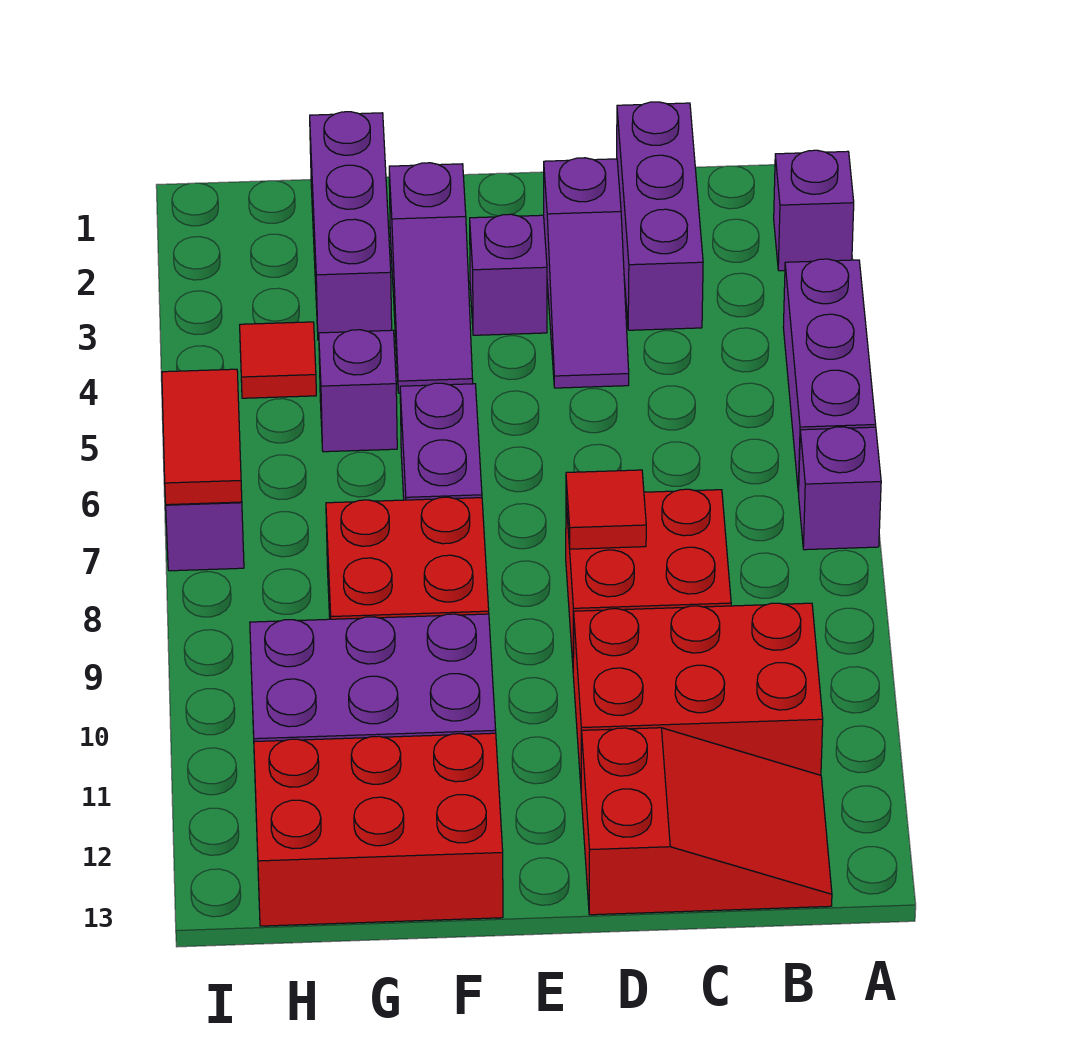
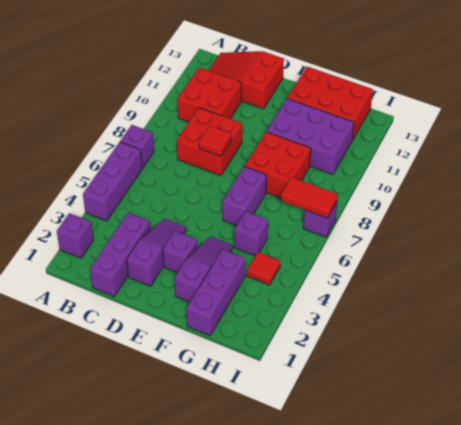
red 2x3 brick [573,603,823,784] -> red 2x2 brick [177,68,241,122]
red 1x2 tile [162,369,242,505] -> red 1x2 tile turned to [281,177,338,218]

